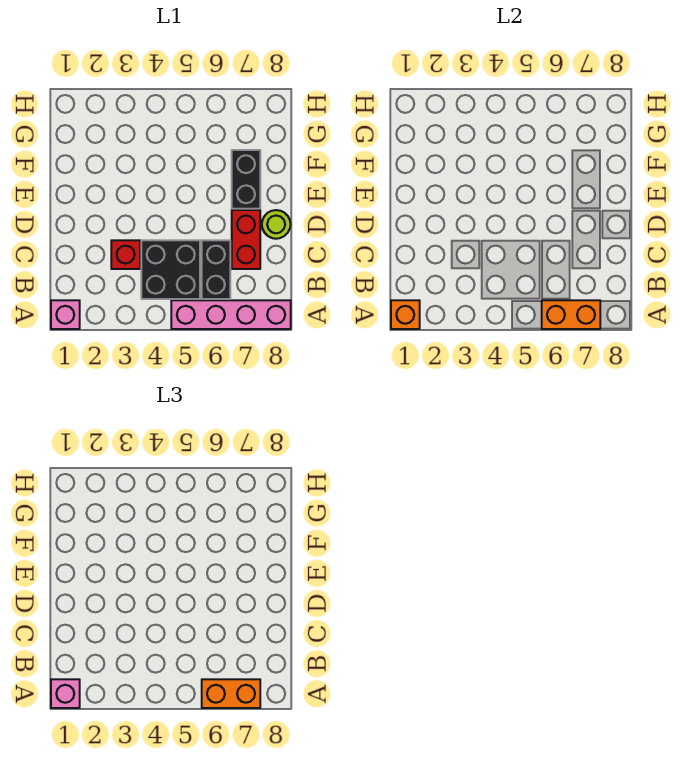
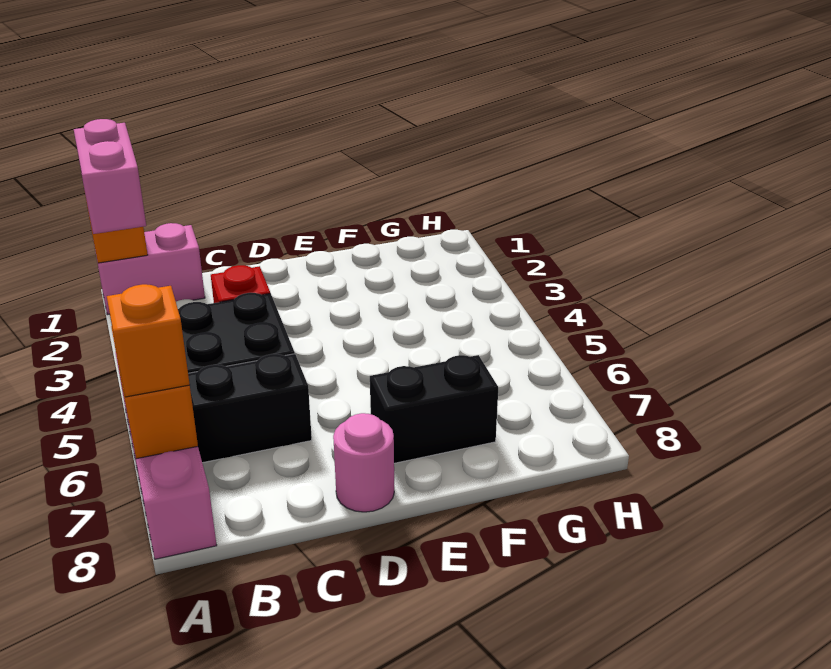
pink 1x1 brick [51,300,80,329] -> pink 1x2 brick [96,223,205,315]
pink 1x1 brick [51,679,80,708] -> pink 1x2 brick [74,119,146,234]
orange 1x2 brick [202,679,260,708] -> orange 1x1 brick [107,284,190,397]
red 1x2 brick [232,210,260,269] -> none
lime 1x1 round brick [262,210,290,239] -> pink 1x1 round brick [333,413,394,512]

